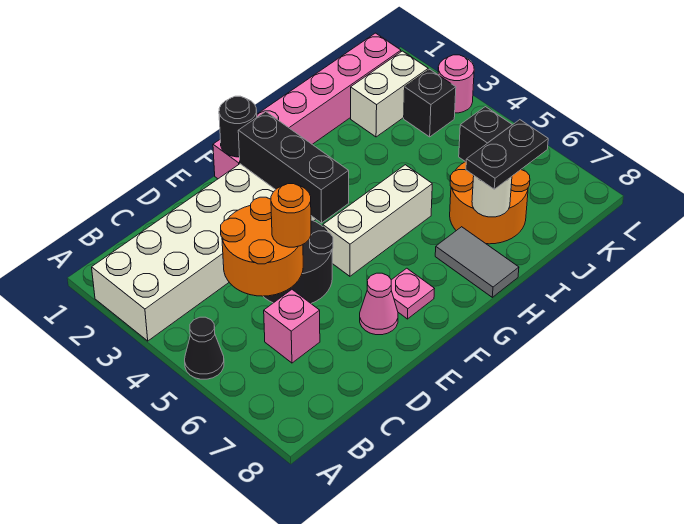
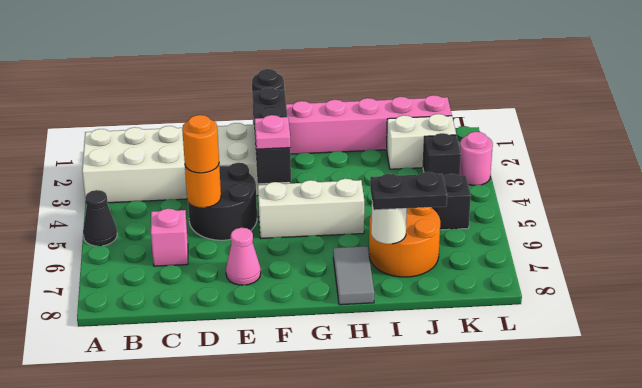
orange 2x2 round brick [221,197,303,296] -> orange 1x1 round brick [185,165,221,208]
pink 1x1 plate [391,268,434,319] -> pink 1x1 plate moved to [255,115,290,149]

